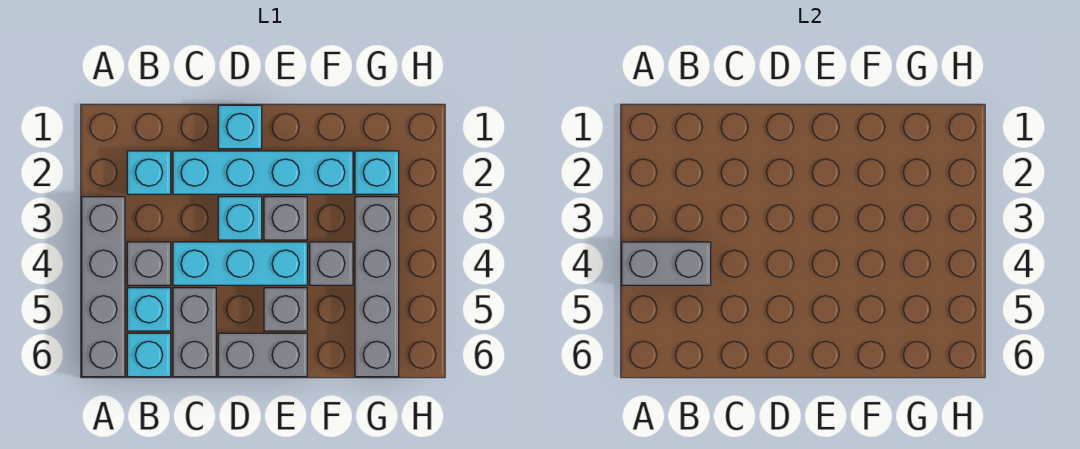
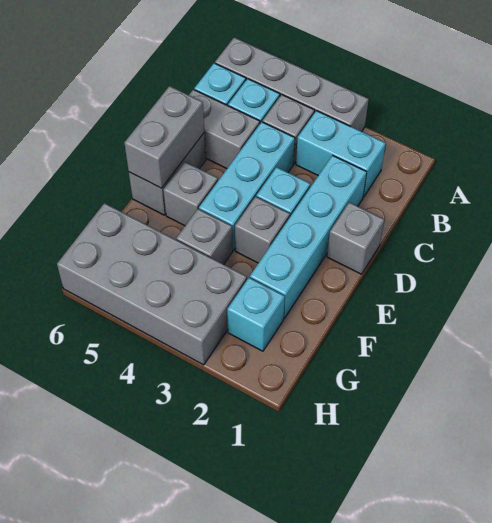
grey 1x2 brick [622,242,711,285] -> grey 1x2 brick moved to [124,86,204,188]
cyan 1x1 brick [127,151,171,194] -> cyan 1x2 brick [296,111,386,197]
cyan 1x1 brick [218,105,262,149] -> grey 1x1 brick [327,202,385,274]
grey 1x4 brick [355,197,399,377] -> grey 2x4 brick [57,203,247,365]

